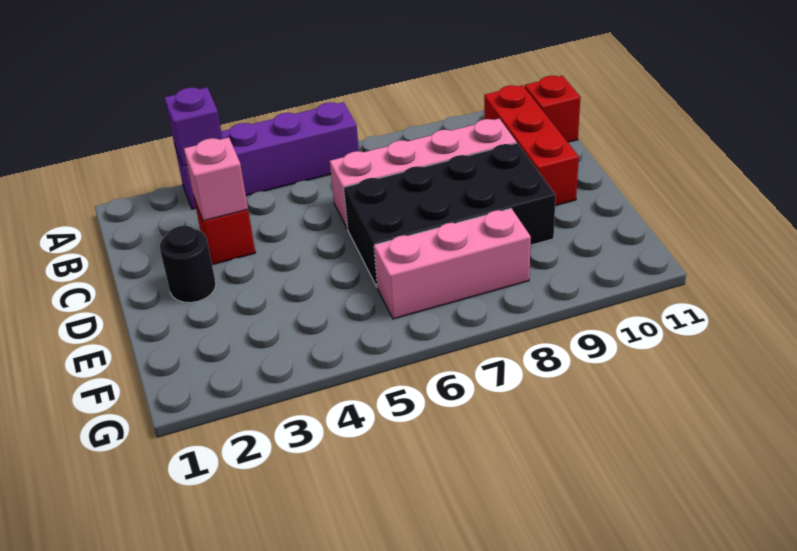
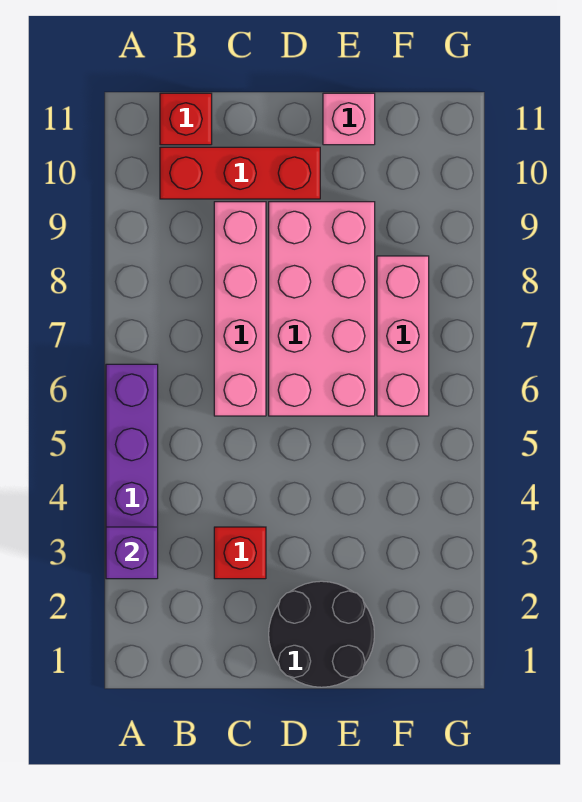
pink 1x1 brick [184,138,248,221] -> pink 1x1 brick moved to [323,93,375,145]
black 1x1 round brick [160,226,216,303] -> black 2x2 round brick [269,581,374,687]
black 2x4 brick [344,143,556,287] -> pink 2x4 brick [269,202,375,416]

